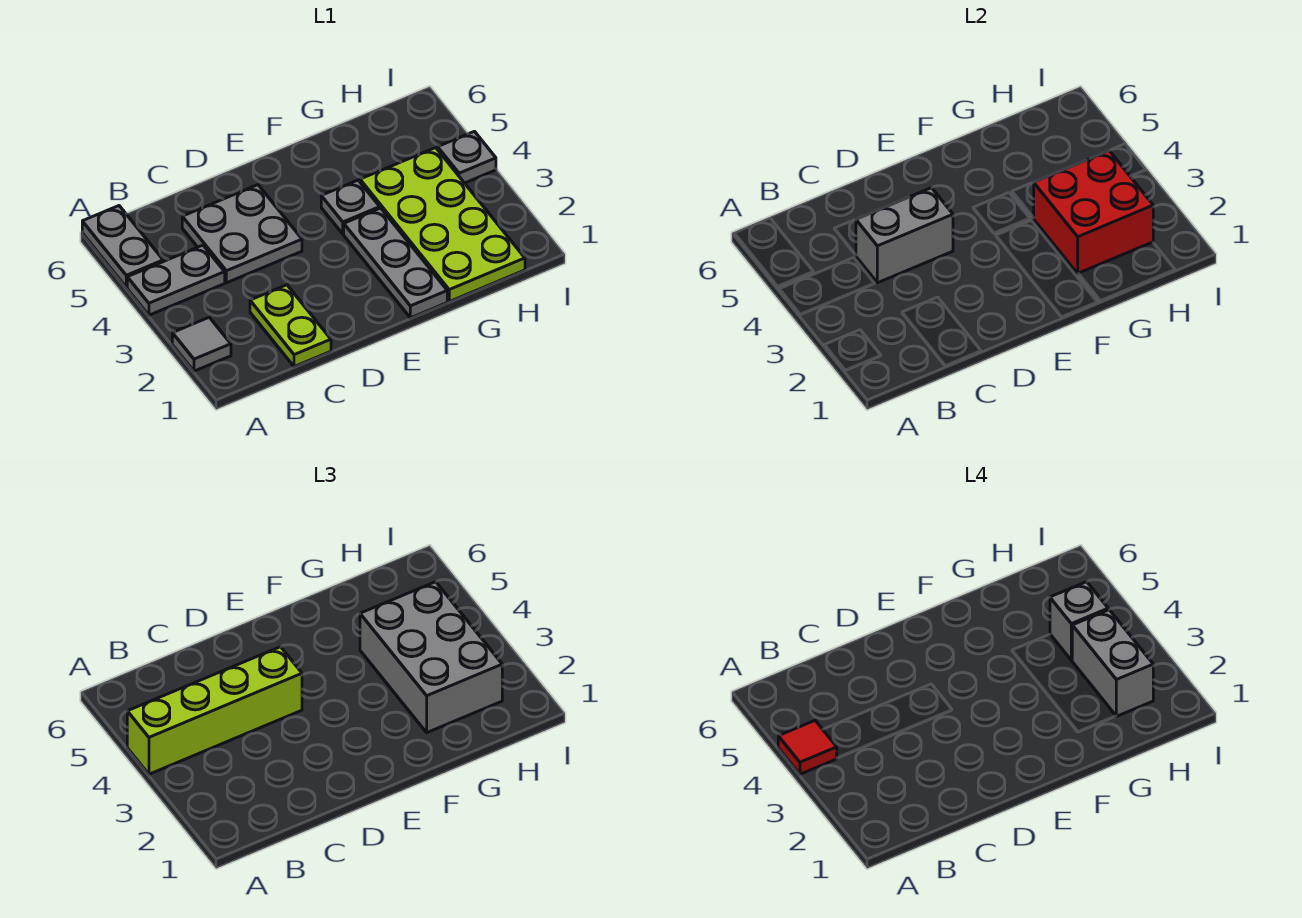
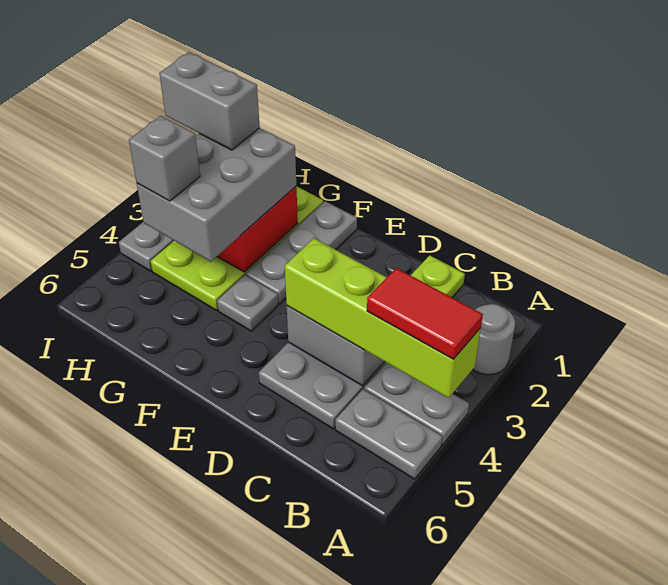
grey 1x1 tile [172,317,231,371] -> grey 1x1 round brick [473,304,515,375]
red 1x1 tile [778,721,837,774] -> red 1x2 tile [367,268,483,359]
grey 1x2 plate [82,206,163,287] -> grey 1x2 plate turned to [335,389,442,479]
grey 1x2 brick [1072,610,1153,716] -> grey 1x2 brick turned to [159,52,260,150]

